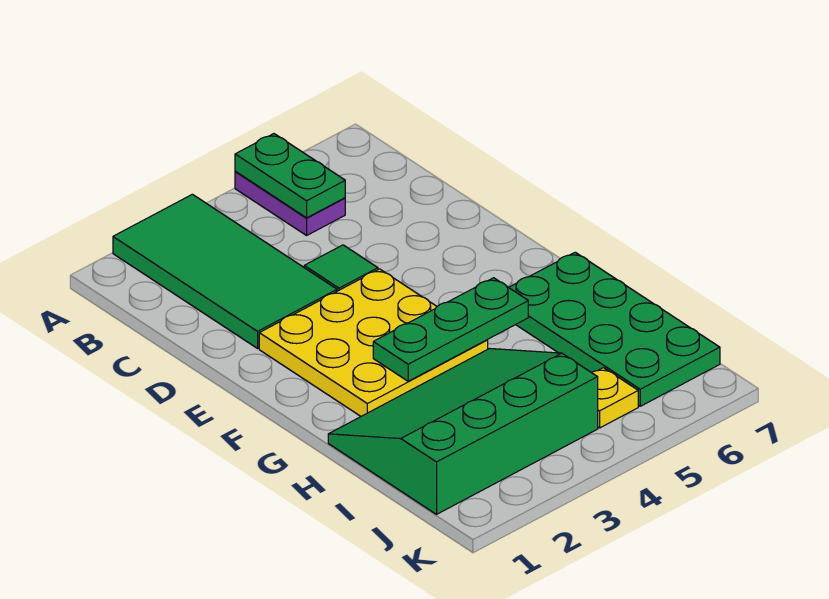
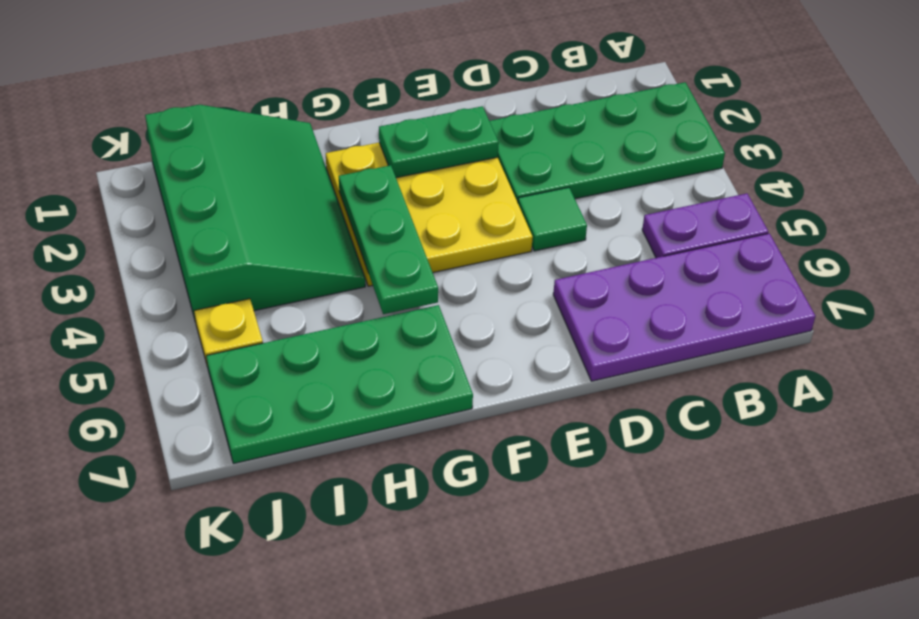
green 2x4 tile [113,194,337,348] -> green 2x4 plate [490,82,725,202]
green 1x2 plate [235,134,345,218] -> green 1x2 plate moved to [379,106,499,178]
none -> purple 2x4 plate [553,233,815,381]

